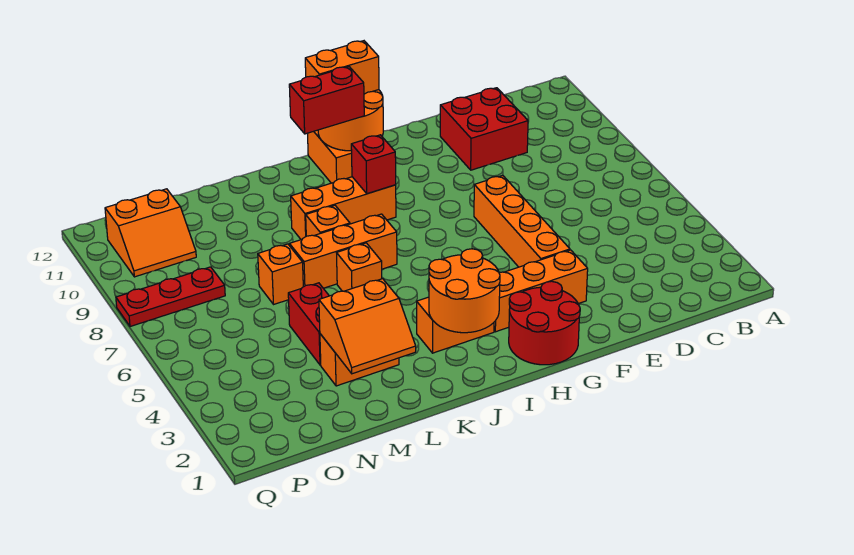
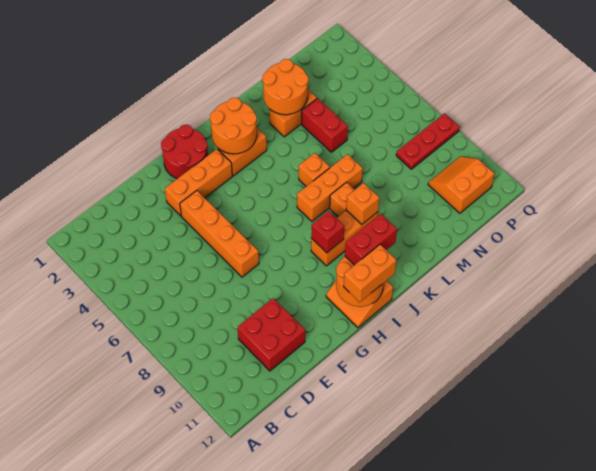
orange 2x2 slope [319,279,416,374] -> orange 2x2 round brick [262,59,308,115]
orange 1x1 brick [258,244,303,304] -> orange 1x1 brick moved to [346,183,379,224]

